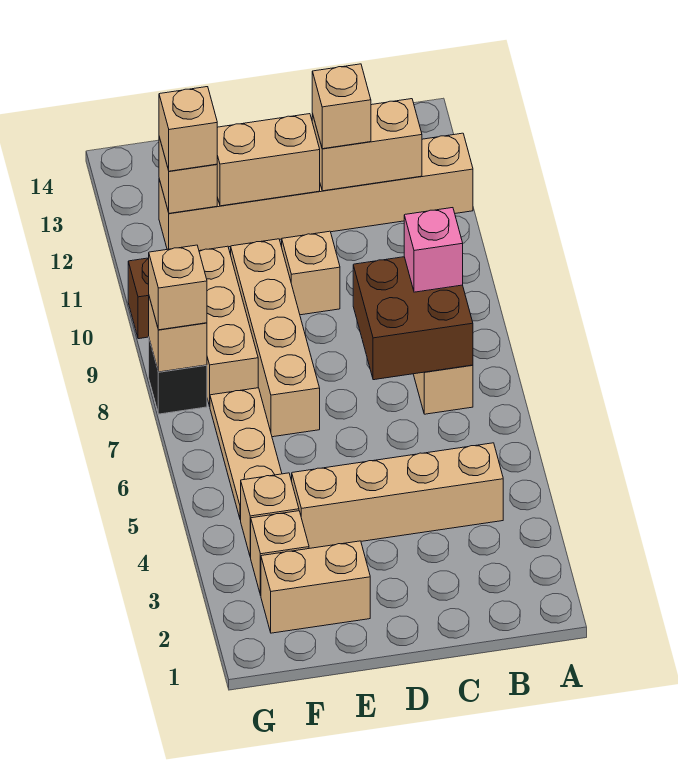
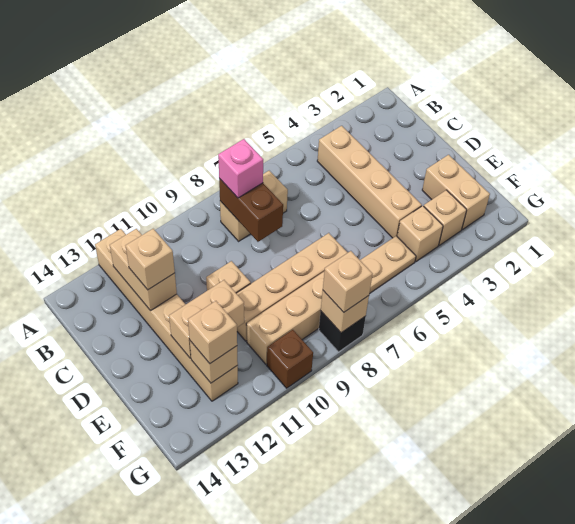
brown 2x2 brick [353,257,473,380] -> brown 1x2 brick [219,178,283,242]
tan 1x2 brick [217,114,320,206] -> tan 1x2 brick turned to [169,280,244,358]

